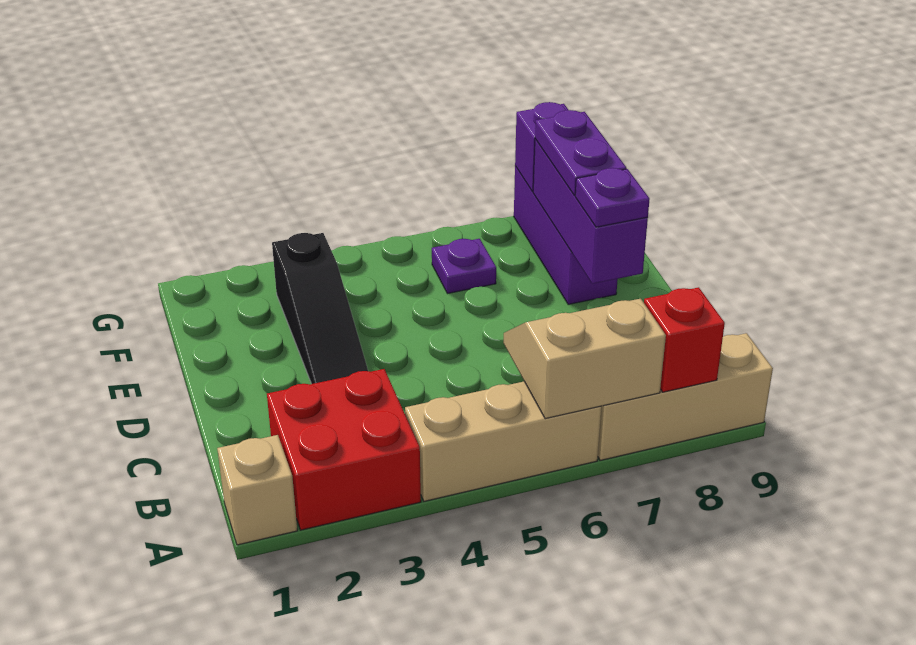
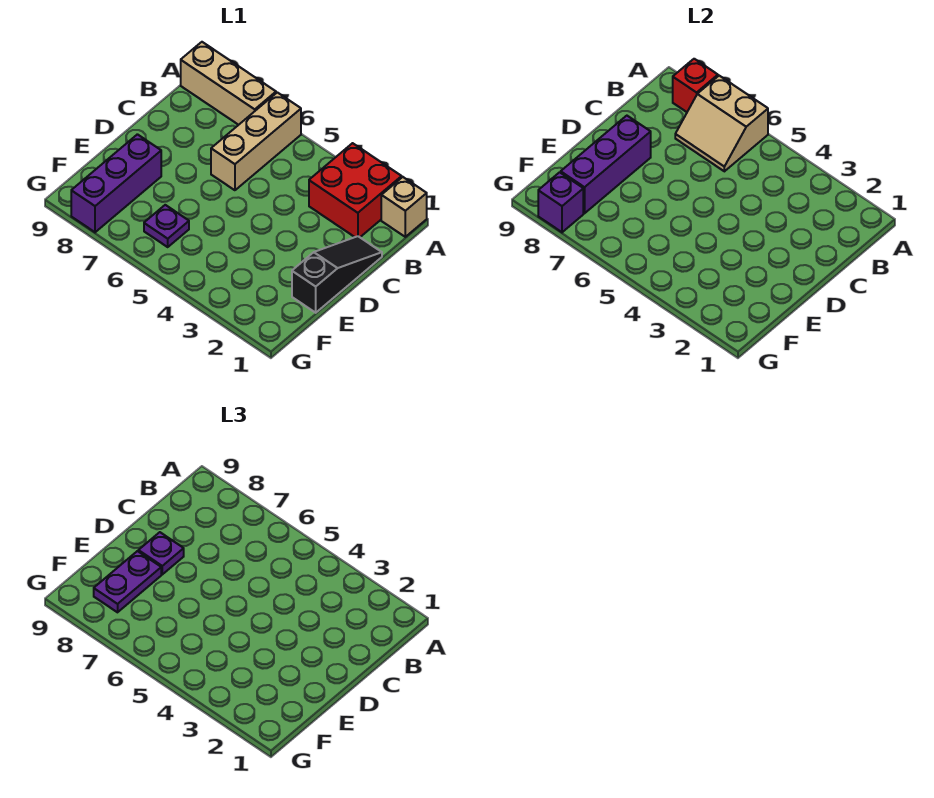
tan 1x3 brick [405,381,601,501] -> tan 1x3 brick turned to [211,92,301,190]
black 1x3 slope [272,233,368,384] -> black 1x3 slope moved to [292,236,382,313]

